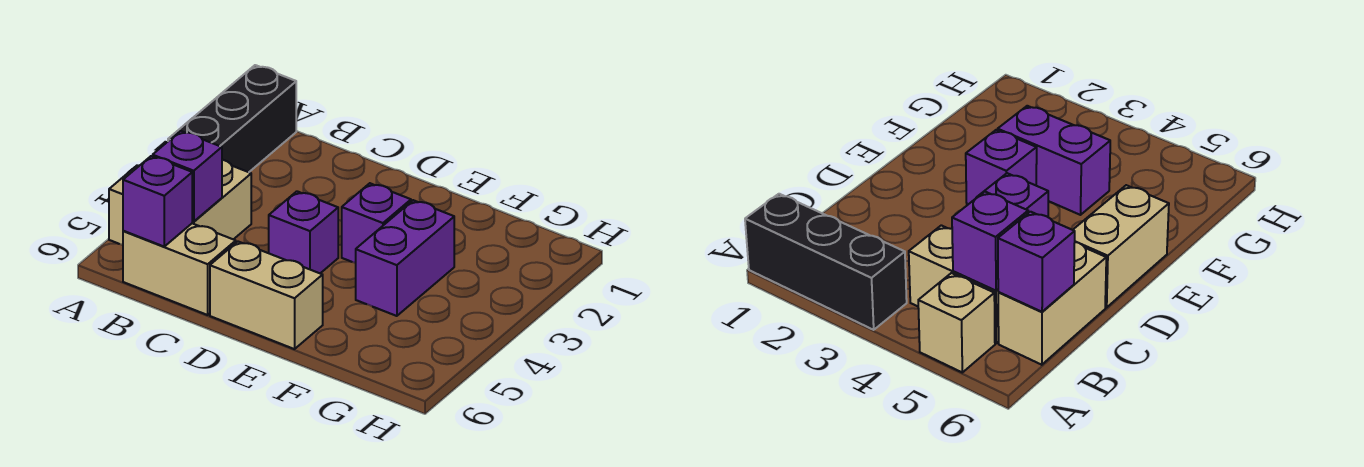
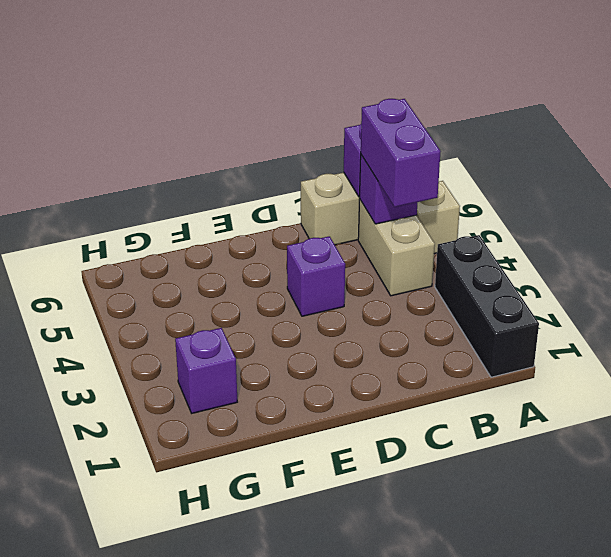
tan 1x2 brick [210,242,323,349] -> none
purple 1x1 brick [342,183,411,263] -> purple 1x1 brick moved to [175,328,237,413]
purple 1x2 brick [356,200,454,316] -> purple 1x2 brick moved to [361,99,441,207]

